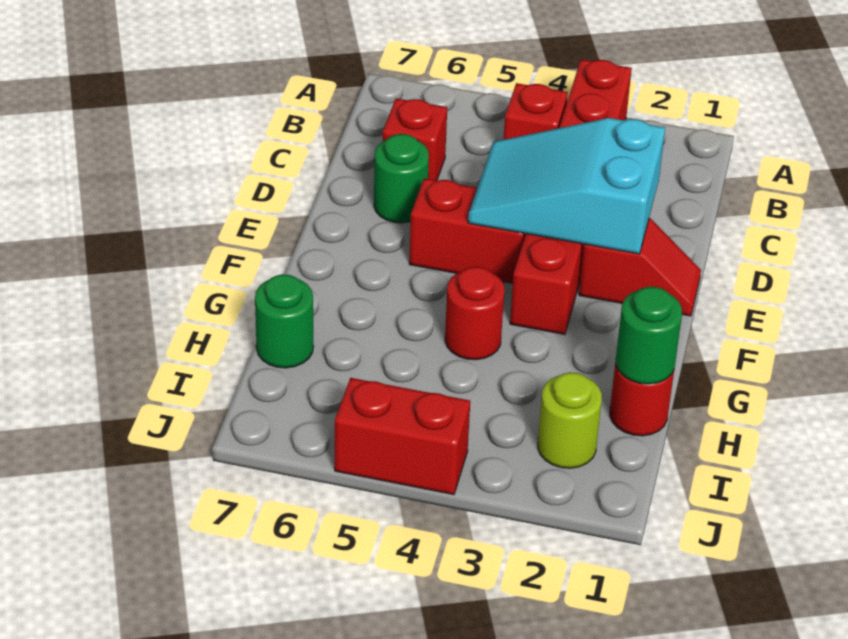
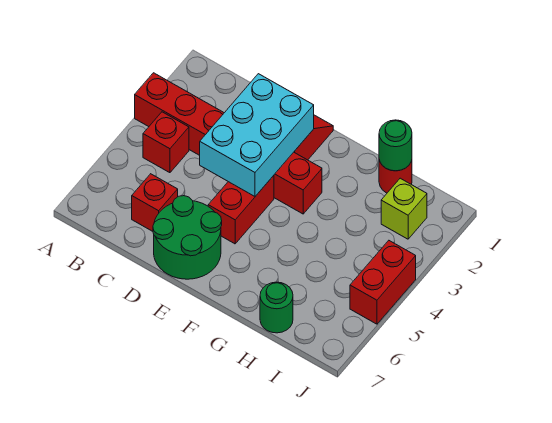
cyan 2x3 slope [468,118,665,254] -> cyan 2x3 brick [200,74,314,196]
green 1x1 round brick [374,134,429,223] -> green 2x2 round brick [153,196,222,279]
red 1x1 round brick [445,267,505,360] -> none
lime 1x1 round brick [538,372,602,468] -> lime 1x1 brick [381,178,427,239]

